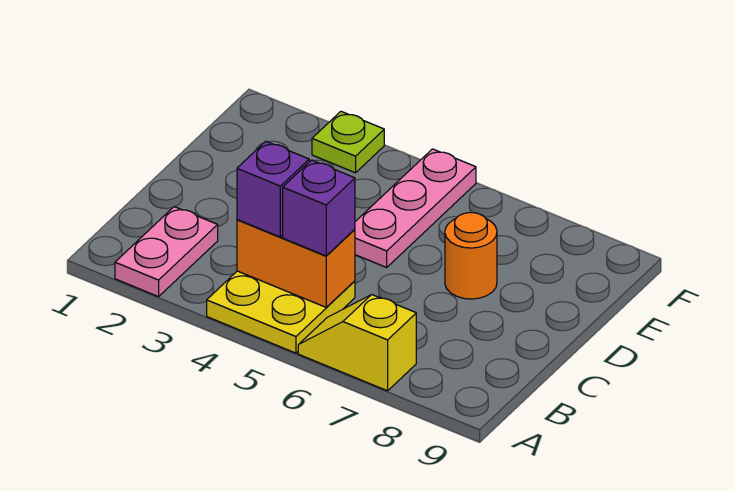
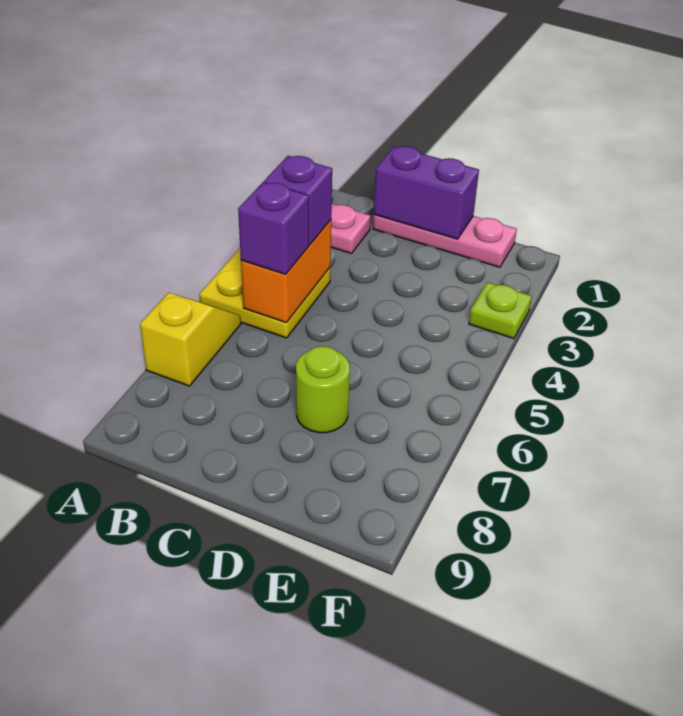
none -> purple 1x2 brick [374,146,479,239]
pink 1x3 plate [355,149,476,267] -> pink 1x3 plate moved to [373,215,517,267]
orange 1x1 round brick [445,213,497,299] -> lime 1x1 round brick [296,346,350,433]

